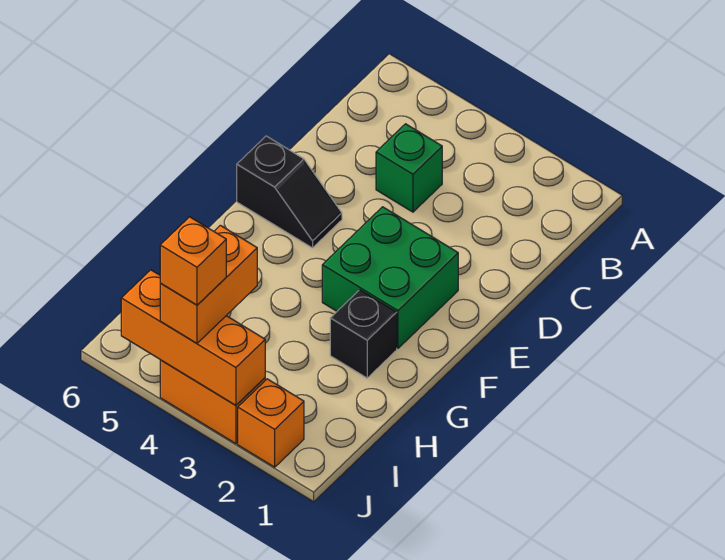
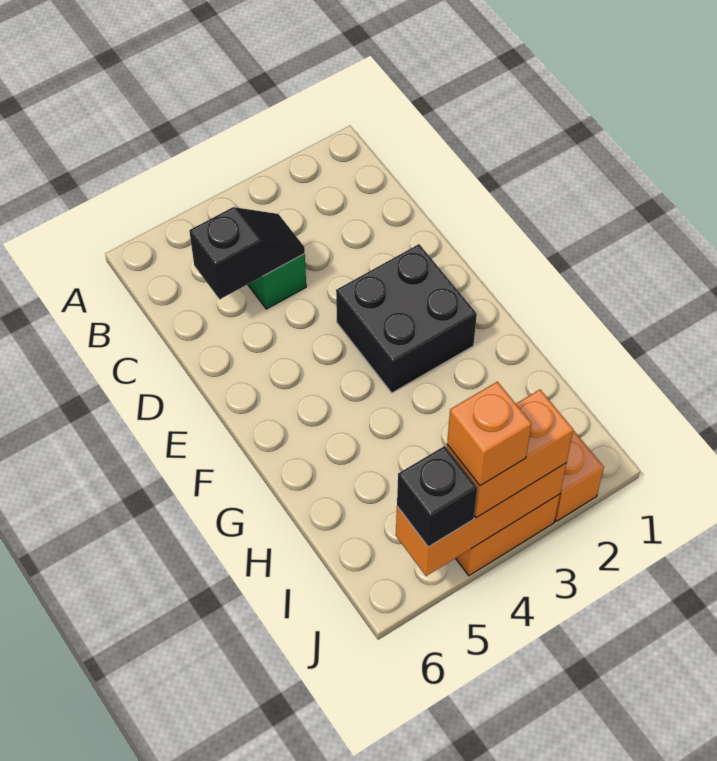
green 2x2 brick [322,207,458,348] -> black 2x2 brick [336,244,477,393]
black 1x2 slope [237,136,342,248] -> black 1x2 slope moved to [189,207,305,299]
black 1x1 brick [330,290,397,378] -> black 1x1 brick moved to [397,446,477,547]
orange 1x2 brick [160,225,257,343] -> orange 1x2 brick turned to [447,390,573,518]

